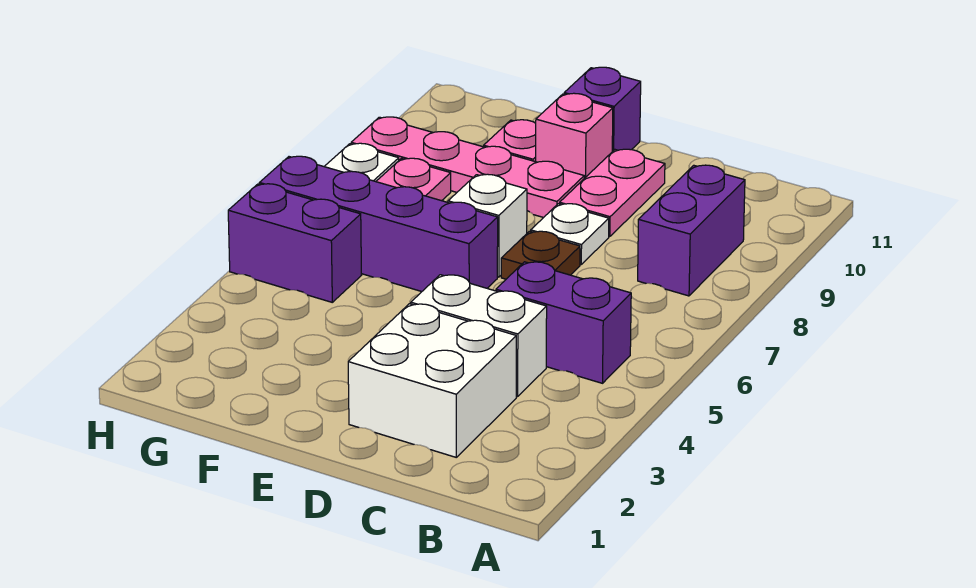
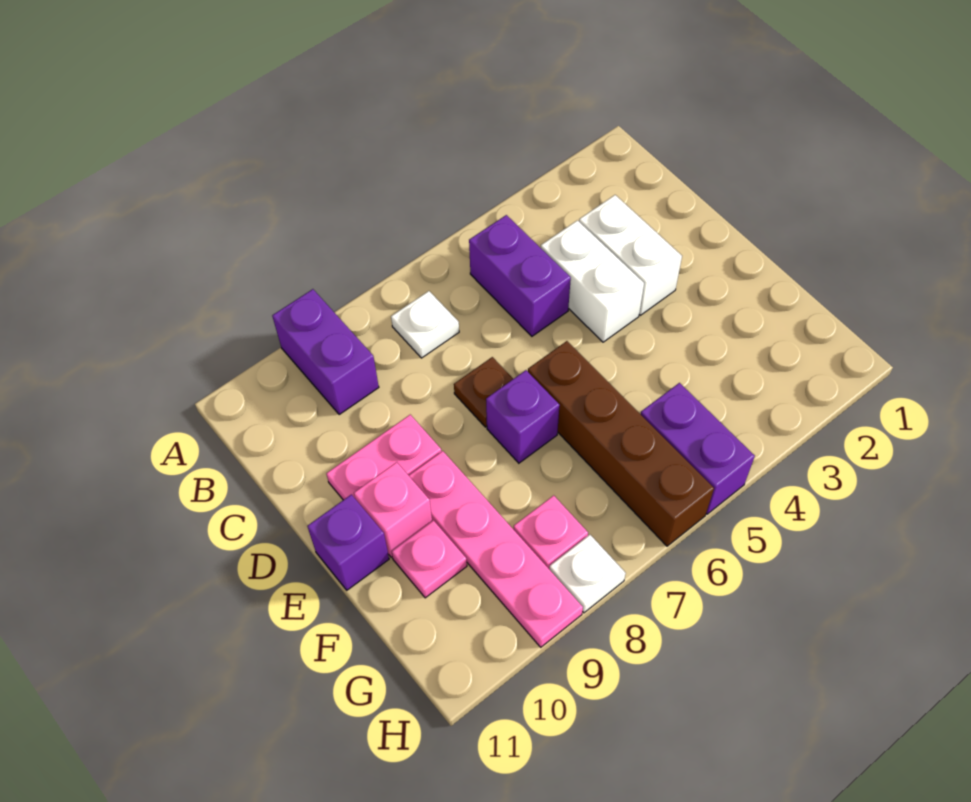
purple 1x2 brick [638,165,745,296] -> purple 1x2 brick turned to [272,289,379,415]
white 2x2 brick [348,304,516,457] -> white 1x2 brick [579,195,682,315]
white 1x1 plate [531,204,609,264] -> white 1x1 plate moved to [391,291,459,358]
purple 1x4 brick [259,156,498,292] -> brown 1x4 brick [528,341,714,546]
white 1x1 brick [448,174,527,277] -> purple 1x1 brick [486,370,560,463]

